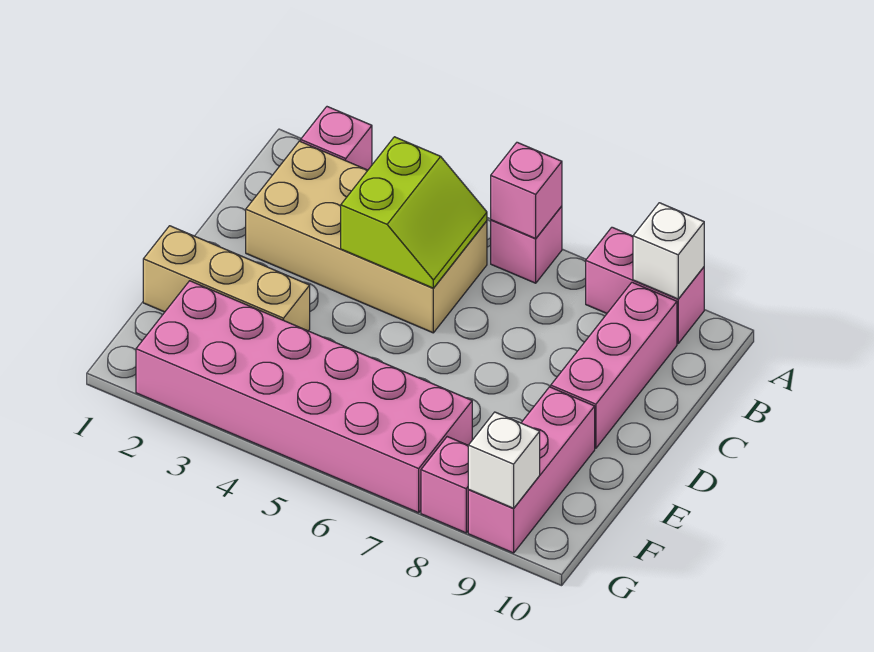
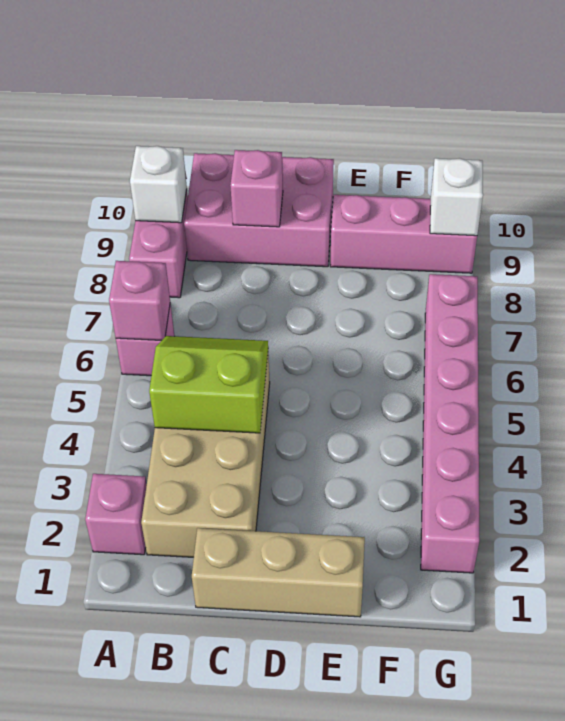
pink 1x3 brick [551,282,677,448] -> pink 2x3 brick [184,153,334,267]
tan 1x3 brick [143,226,310,331] -> tan 1x3 brick turned to [192,528,365,617]
pink 2x6 brick [136,281,472,513] -> pink 1x6 brick [421,274,479,573]
pink 1x1 brick [421,437,469,533] -> pink 1x1 brick moved to [230,150,283,227]

